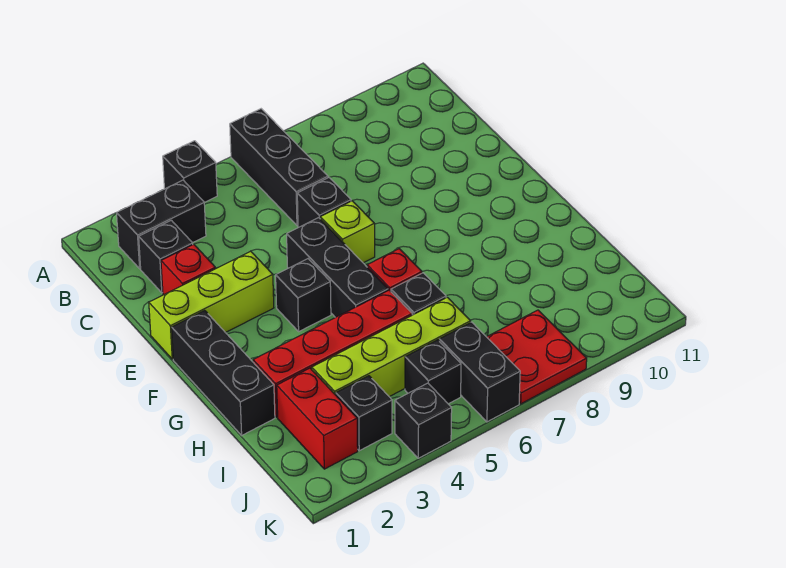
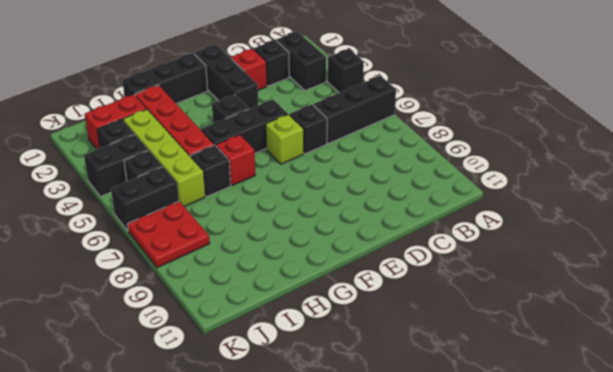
lime 1x3 brick [149,251,274,359] -> black 1x3 brick [194,44,258,109]
black 1x1 brick [395,383,452,458] -> black 1x2 brick [84,135,148,197]

